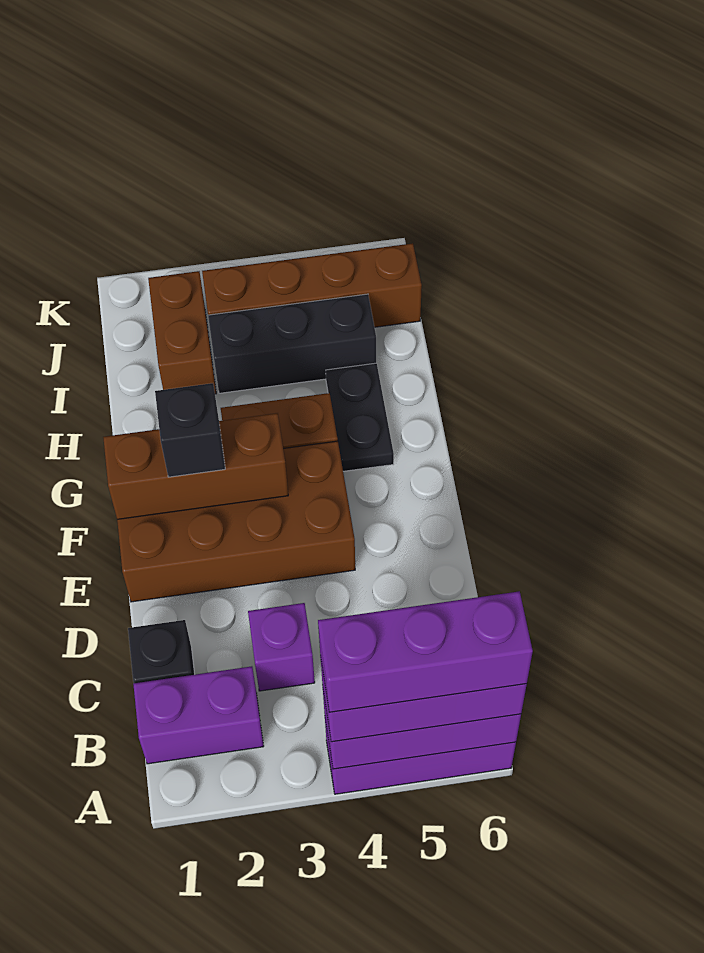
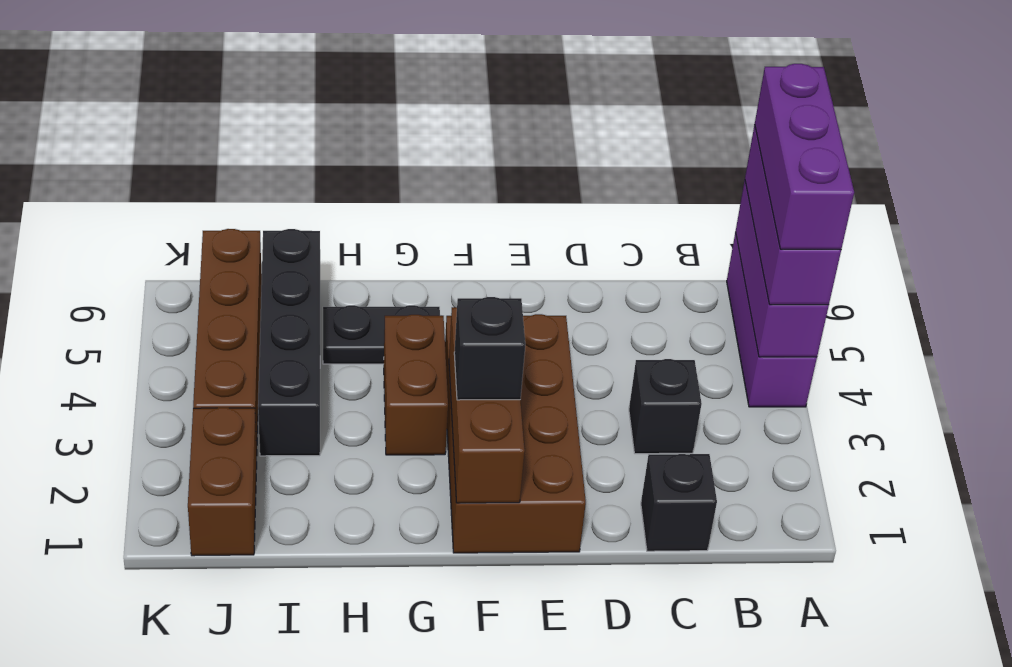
purple 1x2 brick [133,666,264,764] -> none
purple 1x1 brick [248,603,315,691] -> black 1x1 brick [629,359,702,454]
brown 1x2 brick [148,271,216,394] -> brown 1x2 brick turned to [188,408,257,556]
black 1x3 brick [208,294,376,393] -> black 1x4 brick [258,229,320,456]

